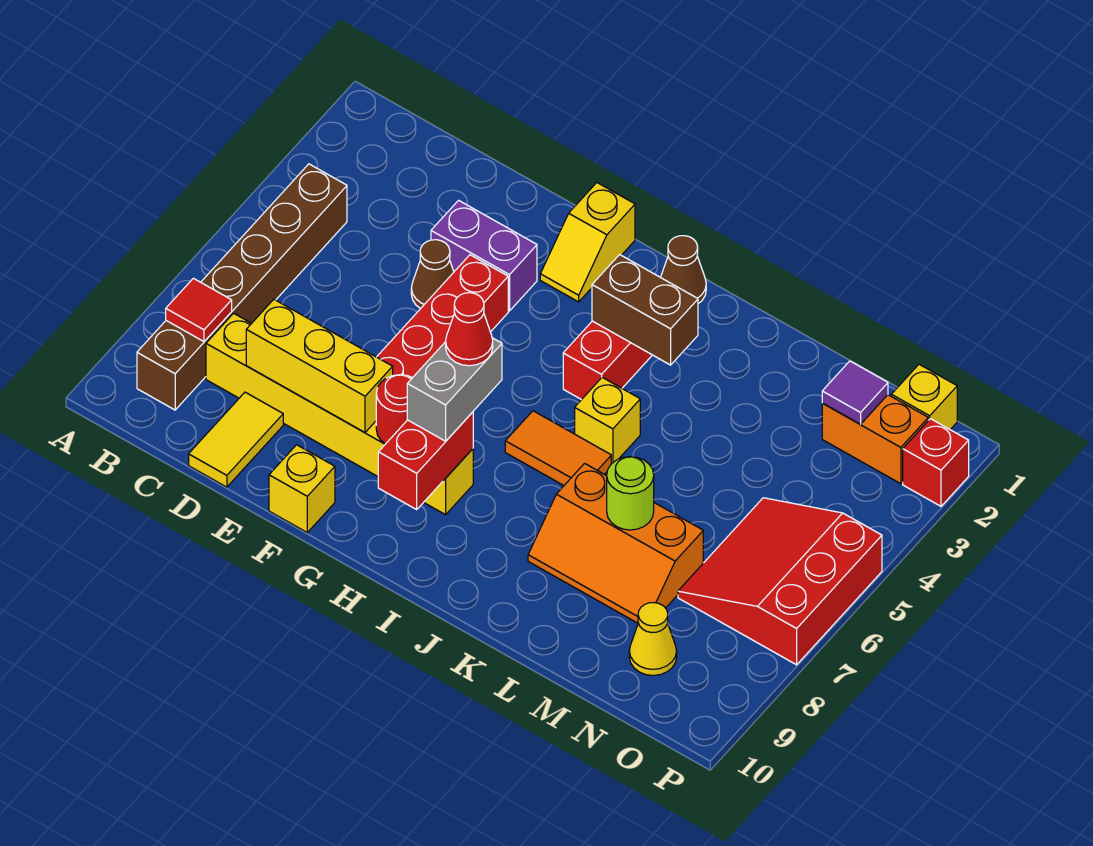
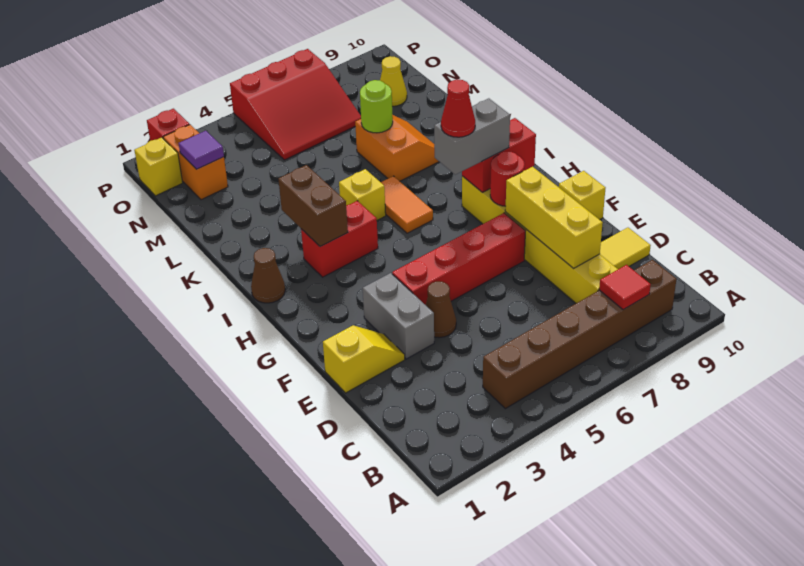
purple 1x2 brick [431,200,537,311] -> grey 1x2 brick [363,273,434,359]
yellow 1x2 slope [540,183,635,302] -> yellow 1x2 slope moved to [323,326,405,393]
orange 2x3 slope [528,463,703,623] -> orange 2x2 slope [355,115,439,181]

